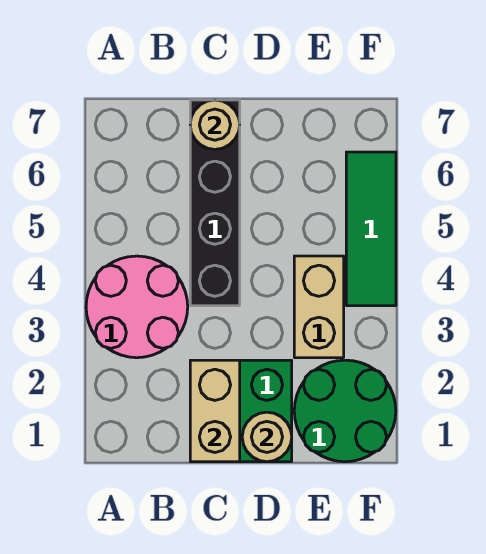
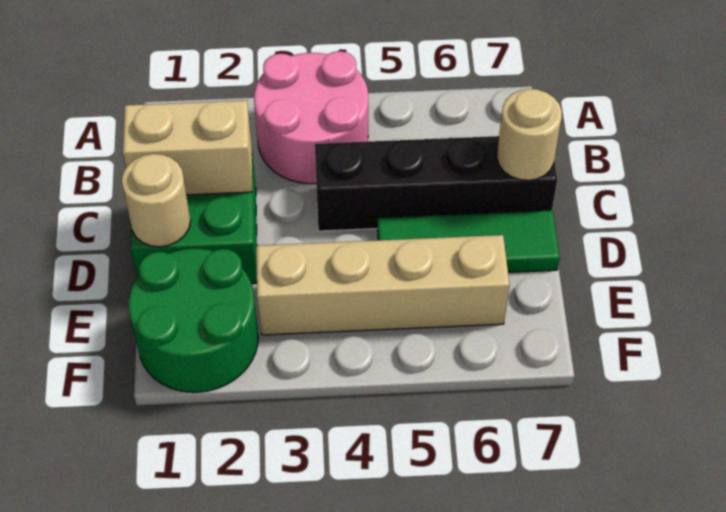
tan 1x2 brick [294,256,344,358] -> tan 1x4 brick [256,235,510,335]
green 1x3 tile [346,152,396,306] -> green 1x3 tile moved to [377,210,560,272]

